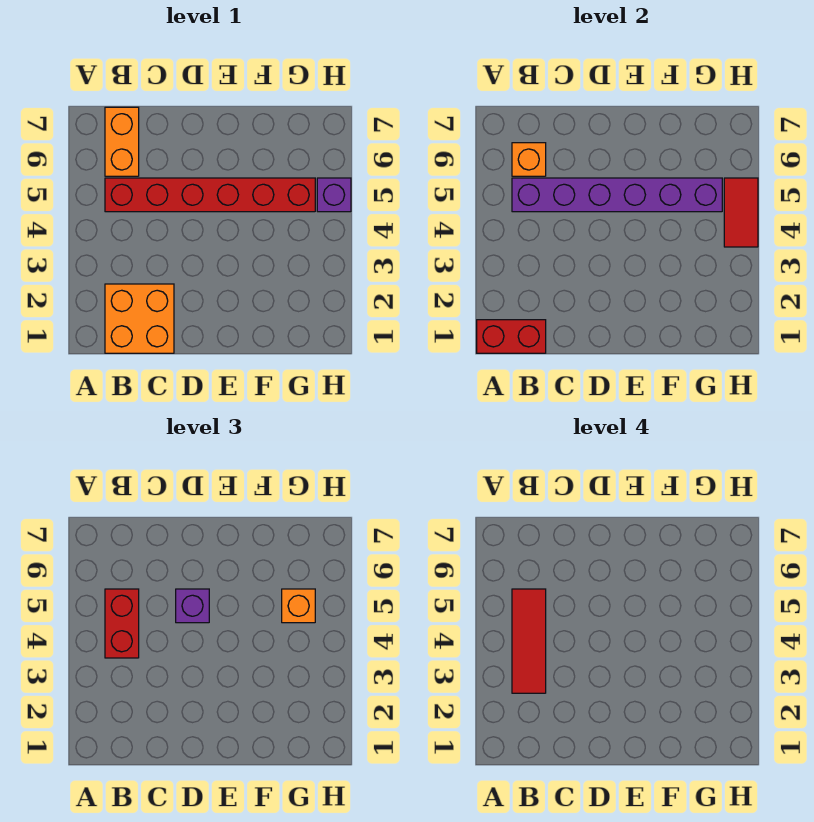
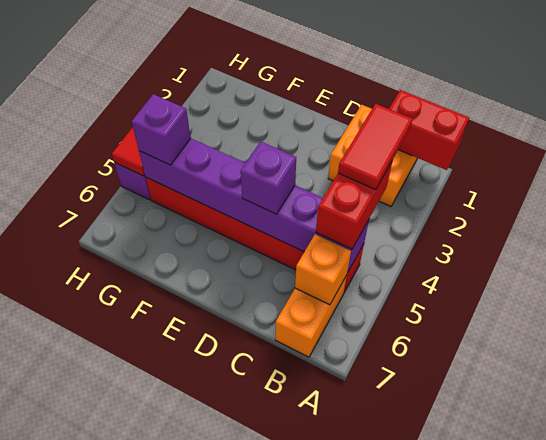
red 1x3 tile [512,589,546,693] -> red 1x2 tile [338,104,412,190]
orange 1x1 brick [282,589,315,623] -> purple 1x1 brick [132,94,191,165]

